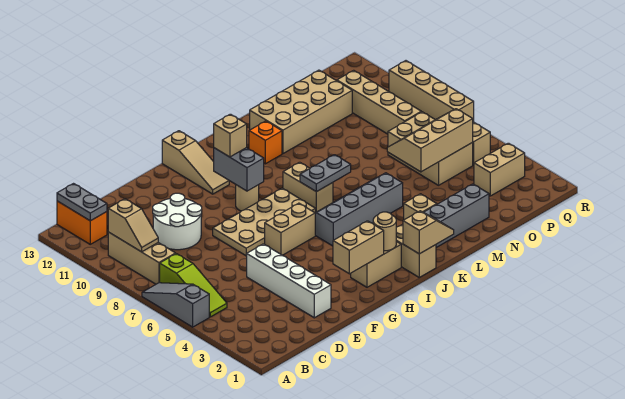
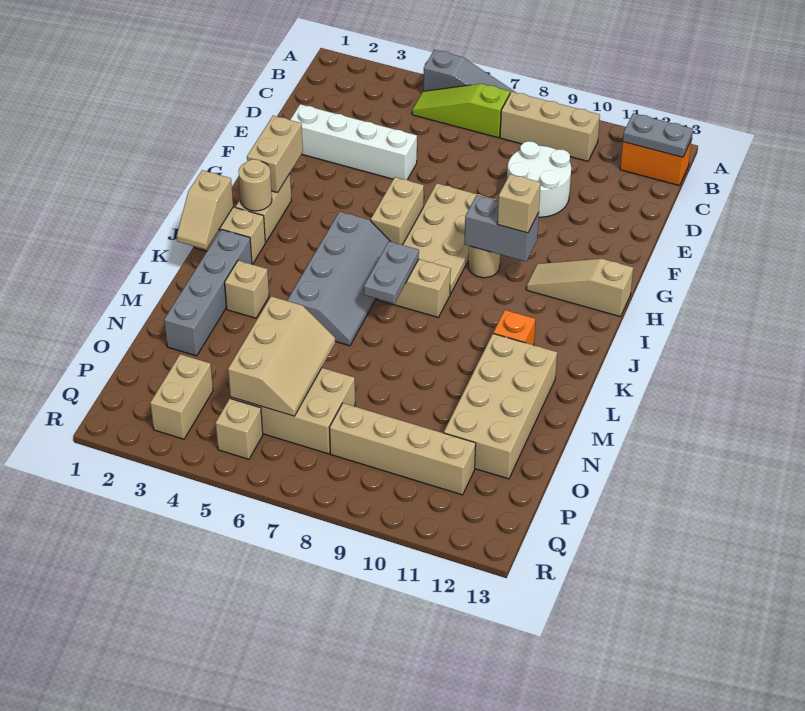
tan 1x2 slope [108,199,158,252] -> none
tan 1x4 brick [389,61,474,123] -> none

